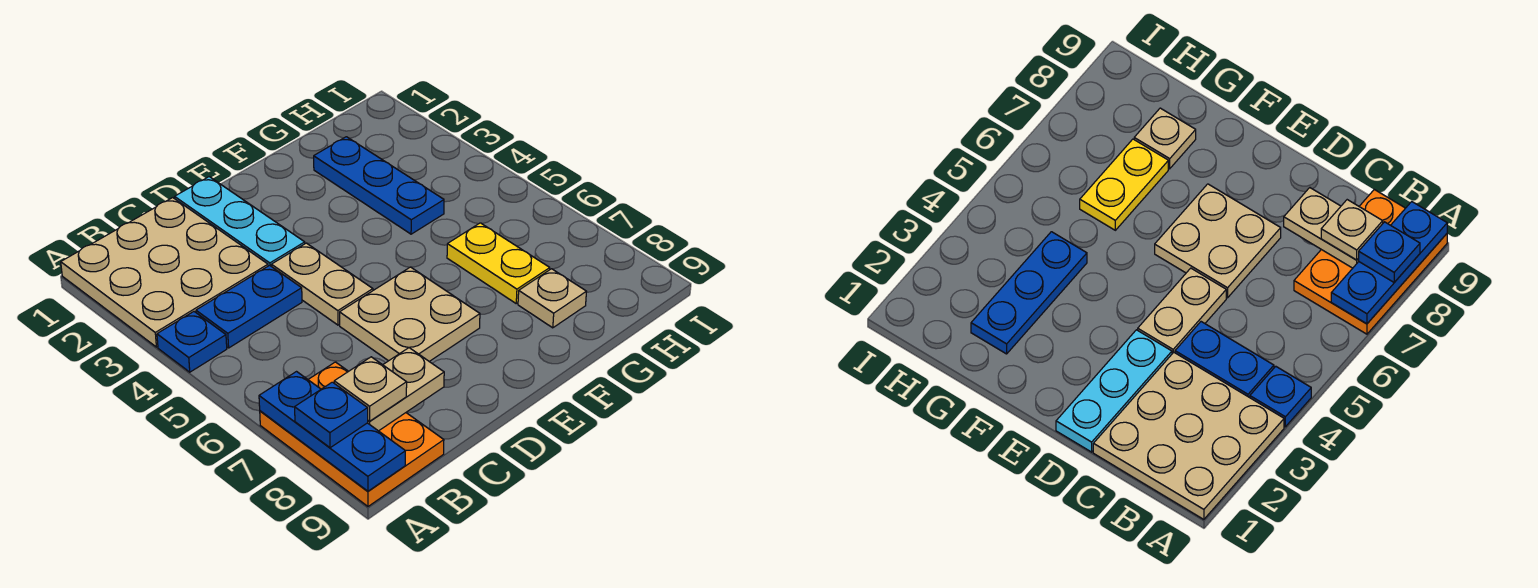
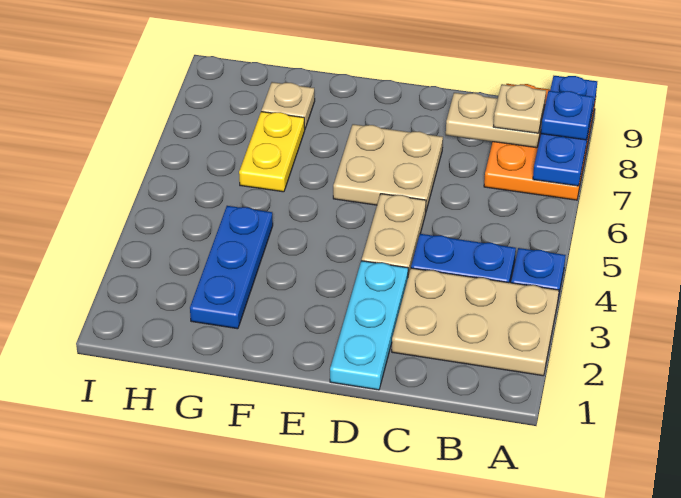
tan 3x3 plate [61,198,268,347] -> tan 2x3 plate [392,268,559,376]

